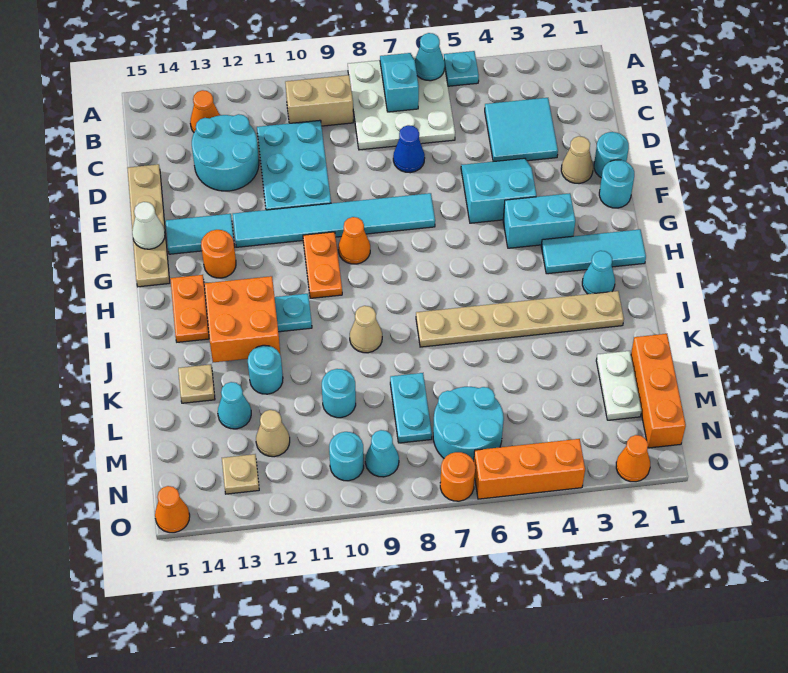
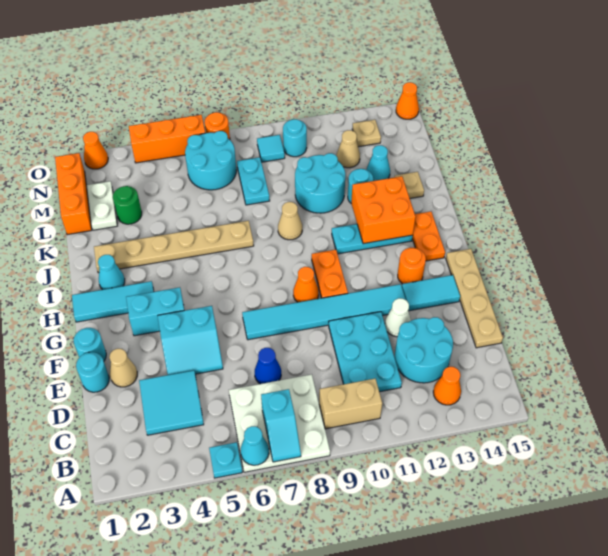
white 1x1 cone [132,202,165,249] -> white 1x1 cone moved to [385,298,411,337]
none -> green 1x1 round brick [113,186,142,224]
cyan 1x1 round brick [322,369,356,418] -> cyan 2x2 round brick [295,153,345,213]
cyan 1x1 cone [365,430,399,477] -> cyan 1x1 tile [257,135,285,162]

